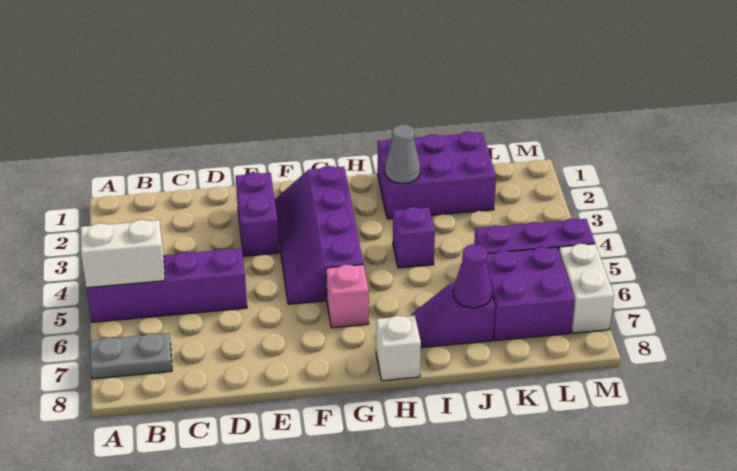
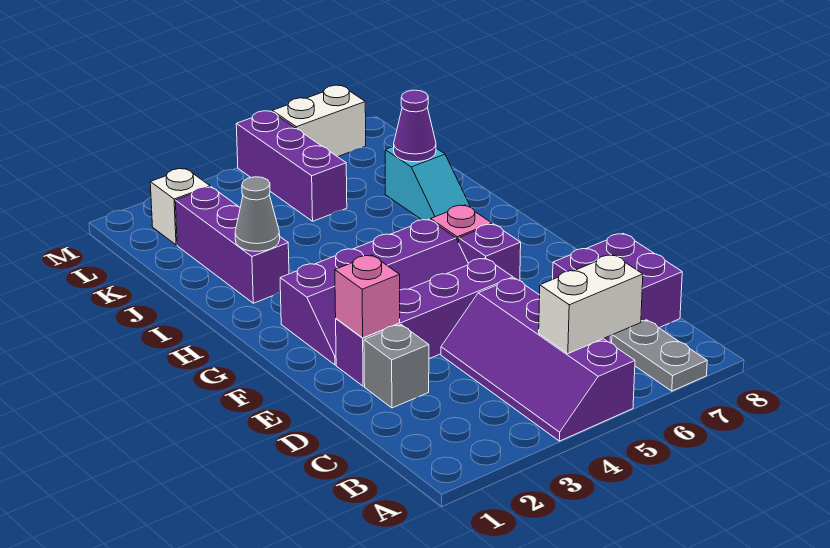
white 1x2 brick [81,220,165,288] -> white 1x2 brick turned to [539,255,643,354]
none -> grey 1x1 brick [364,325,429,408]
purple 1x2 brick [236,172,279,256] -> purple 1x4 brick [336,258,513,386]
none -> pink 1x1 brick [335,255,400,338]
white 1x1 brick [376,315,421,381] -> white 1x1 brick moved to [150,169,210,245]
purple 2x3 brick [377,132,496,219] -> purple 1x3 brick [175,187,289,303]
purple 1x1 brick [393,207,435,268] -> purple 1x1 brick moved to [459,224,521,281]
purple 1x2 slope [410,283,495,348] -> cyan 1x2 slope [385,146,470,220]
purple 2x2 brick [486,247,575,341] -> purple 2x2 brick moved to [553,234,682,343]

